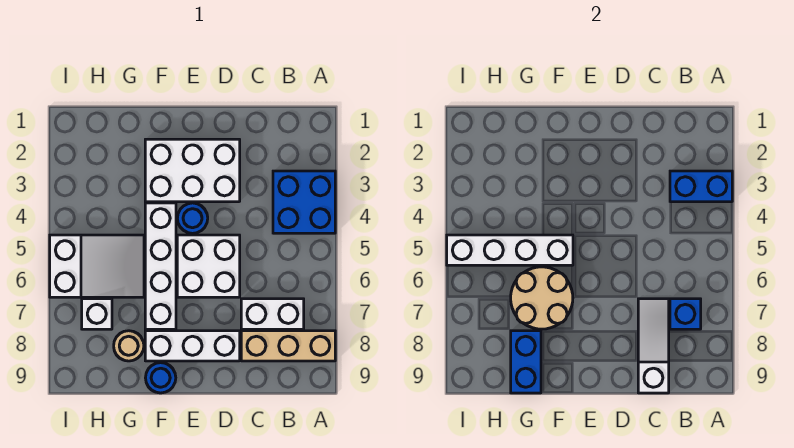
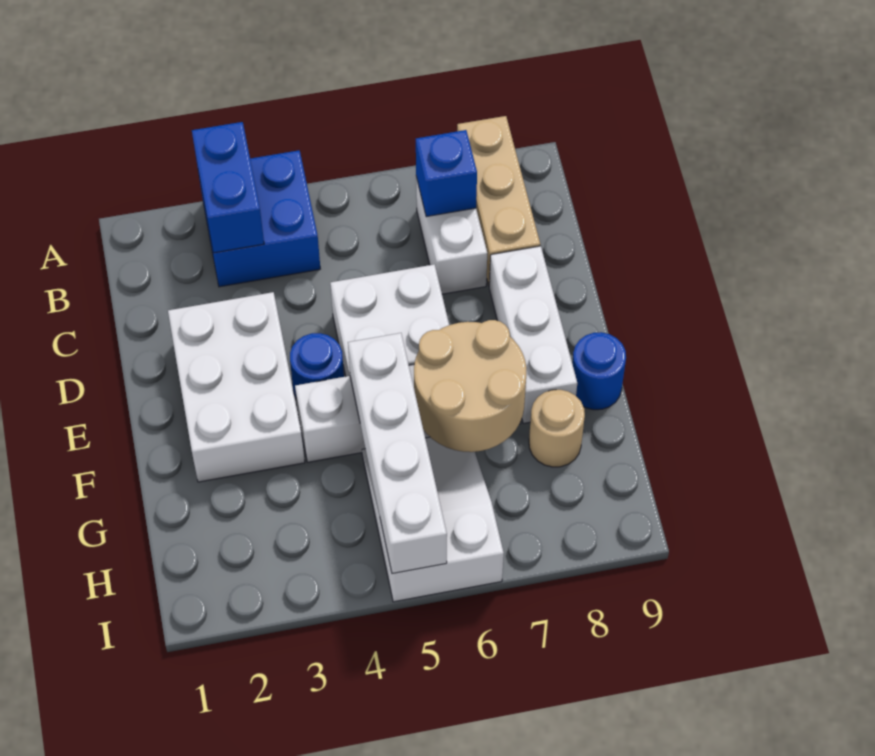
white 1x3 slope [638,299,669,393] -> none
blue 1x2 brick [511,331,541,393] -> none
white 1x1 brick [82,299,112,329] -> none

